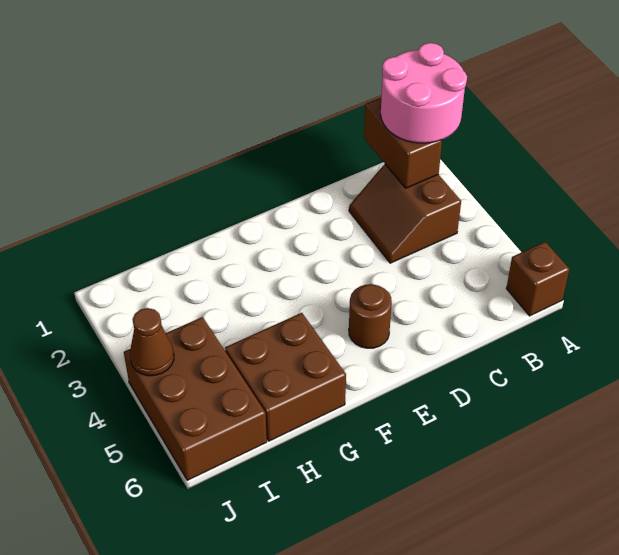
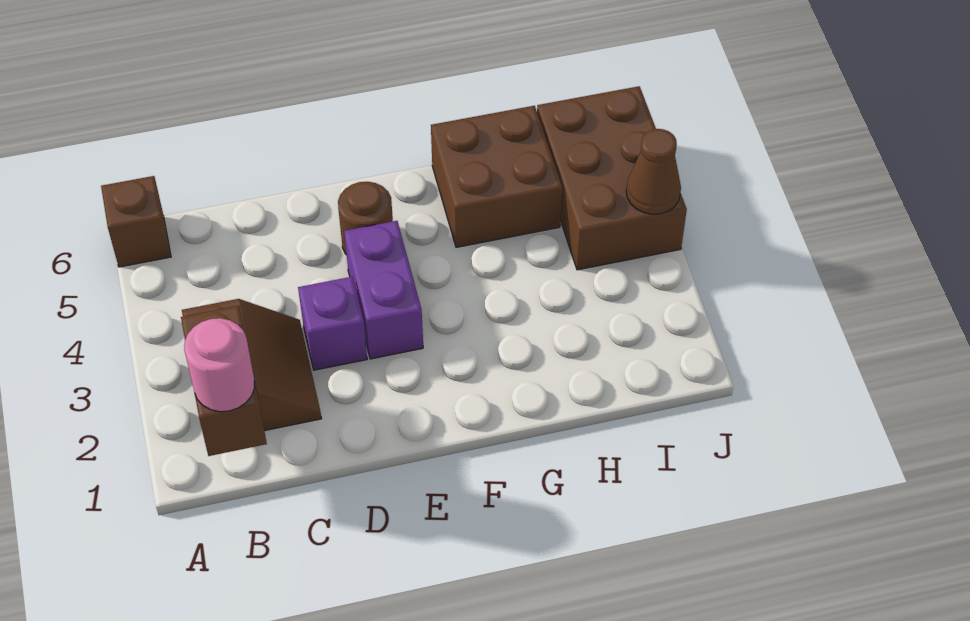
pink 2x2 round brick [381,43,467,143] -> pink 1x1 round brick [184,318,255,412]
none -> purple 1x1 brick [298,277,367,370]
none -> purple 1x2 brick [344,221,423,359]

